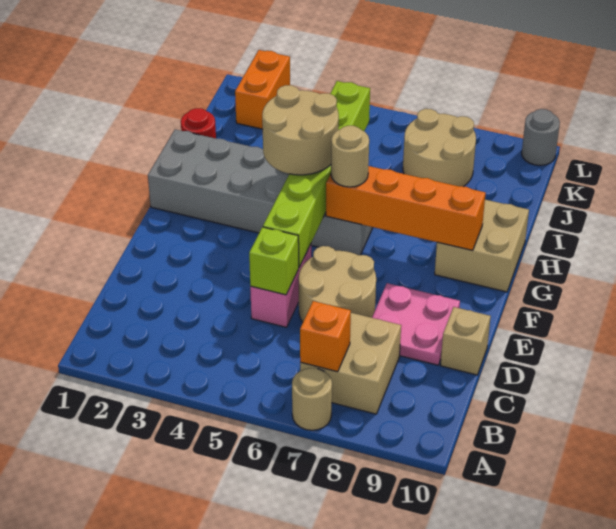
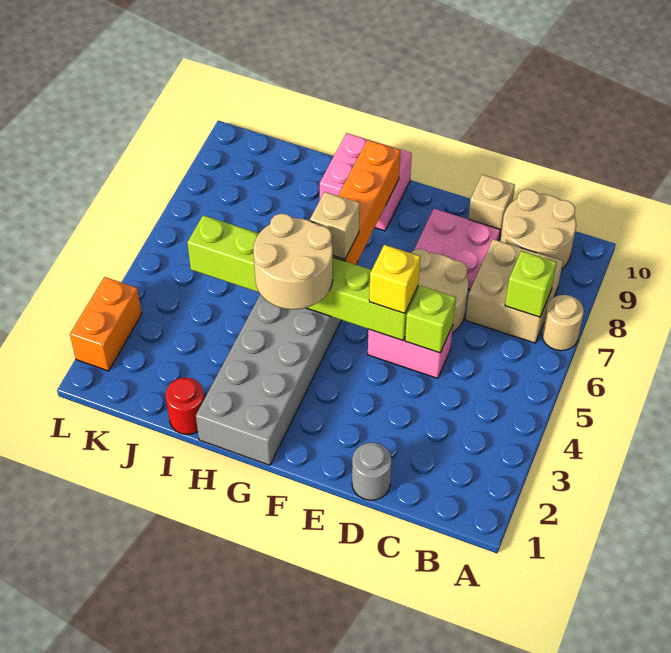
orange 1x1 brick [300,301,351,372] -> lime 1x1 brick [505,251,557,317]
none -> yellow 1x1 brick [369,245,420,313]
tan 1x1 round brick [331,126,369,187] -> tan 1x1 brick [310,192,360,259]
tan 2x2 brick [435,200,529,292] -> pink 2x2 brick [320,133,412,231]
tan 2x2 round brick [403,109,476,187] -> tan 2x2 round brick moved to [500,189,576,269]
orange 1x2 brick [235,50,290,129] -> orange 1x2 brick turned to [70,277,142,371]
grey 1x1 round brick [522,109,560,165] -> grey 1x1 round brick moved to [352,443,392,500]

